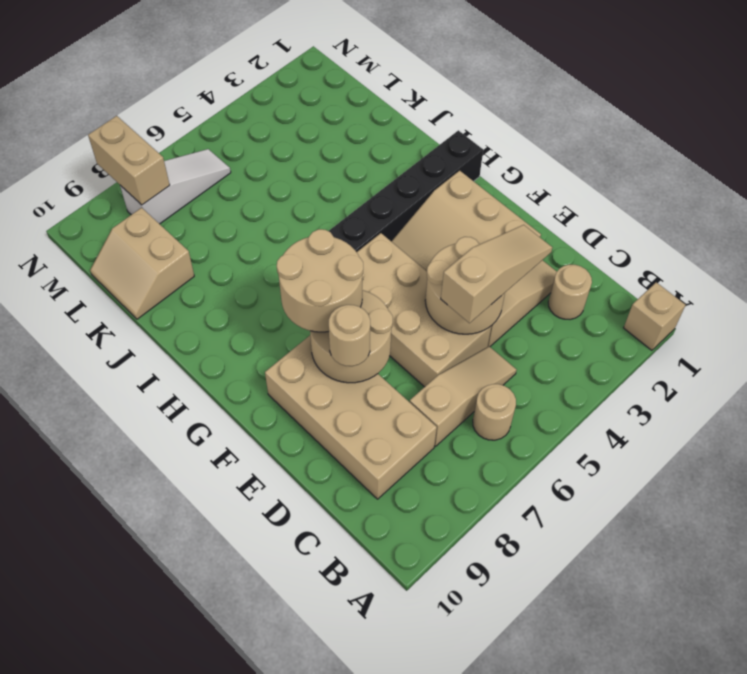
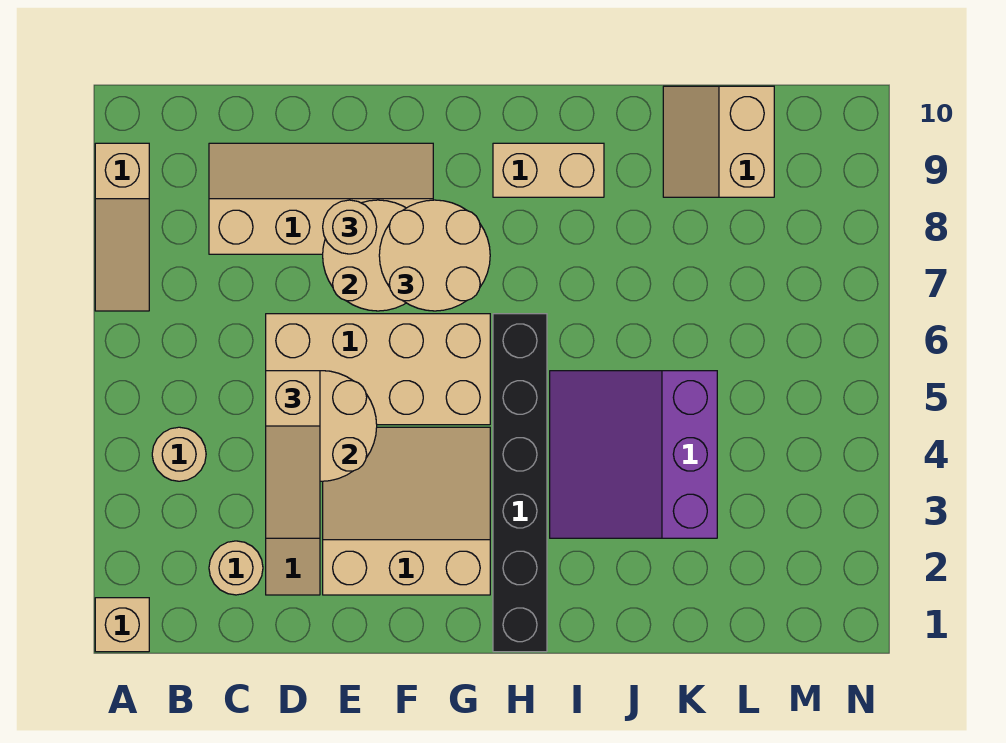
tan 1x1 round brick [473,384,516,440] -> tan 1x1 round brick moved to [152,427,206,481]
tan 1x3 slope [410,346,517,446] -> tan 1x3 slope moved to [95,143,149,311]
tan 2x4 brick [265,336,437,499] -> tan 2x4 slope [209,143,433,254]
none -> purple 3x3 slope [550,371,717,538]
tan 2x2 slope [90,208,194,319] -> tan 2x2 slope turned to [663,86,774,197]
white 1x3 slope [120,149,231,224] -> none
tan 1x2 brick [88,116,170,205] -> tan 1x2 brick moved to [493,143,604,197]

